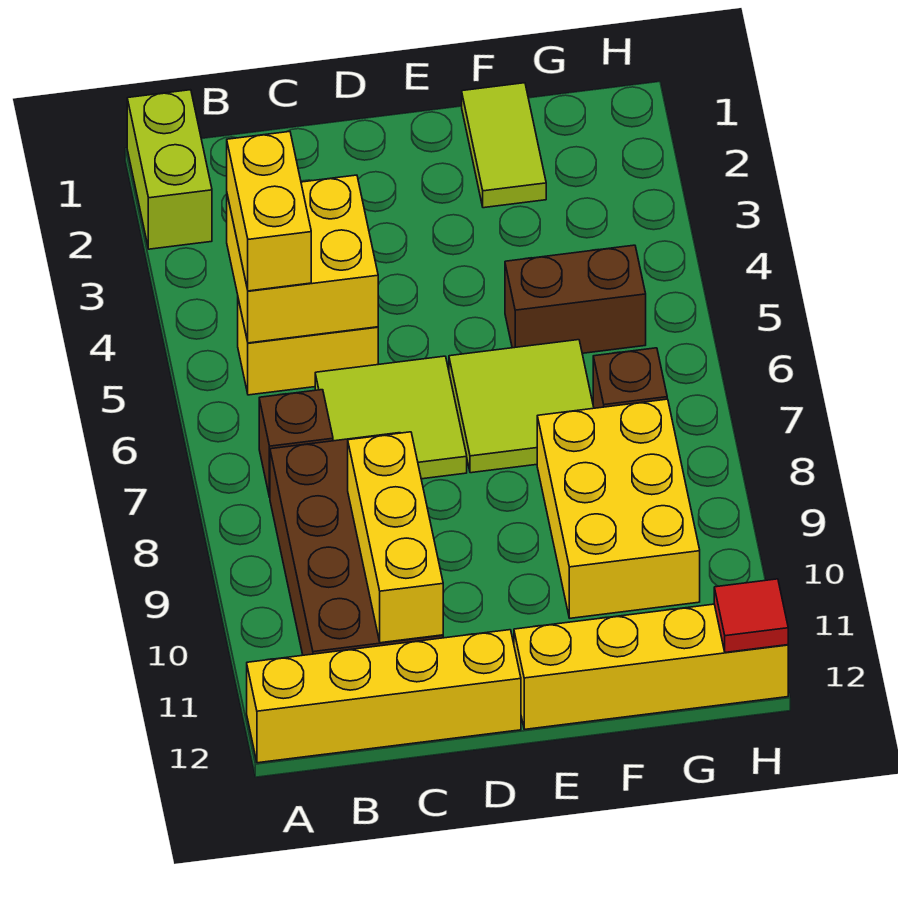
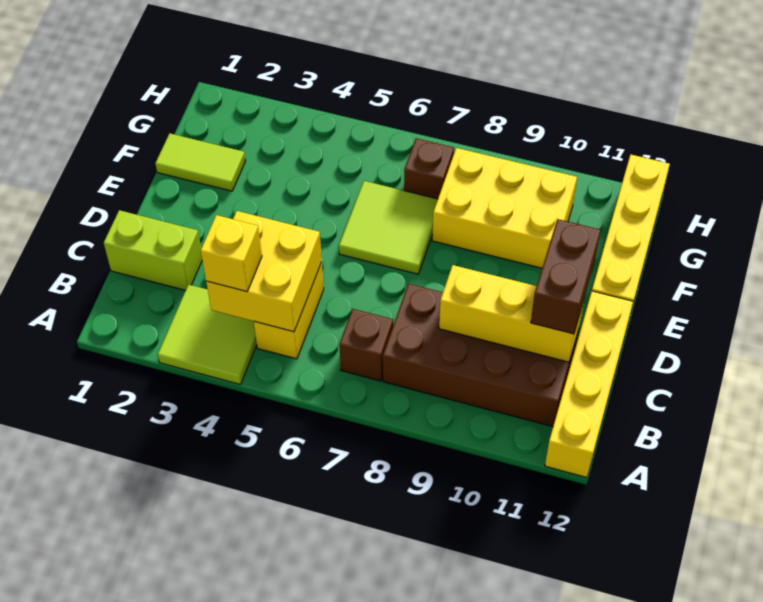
lime 1x2 brick [127,90,212,249] -> lime 1x2 brick moved to [104,210,202,290]
yellow 1x2 brick [227,132,311,291] -> yellow 1x1 brick [201,215,262,292]
lime 2x2 tile [315,356,467,479] -> lime 2x2 tile moved to [158,285,257,385]
brown 1x2 brick [505,245,646,353] -> brown 1x2 brick moved to [531,219,601,334]
red 1x1 tile [714,579,788,652] -> none

